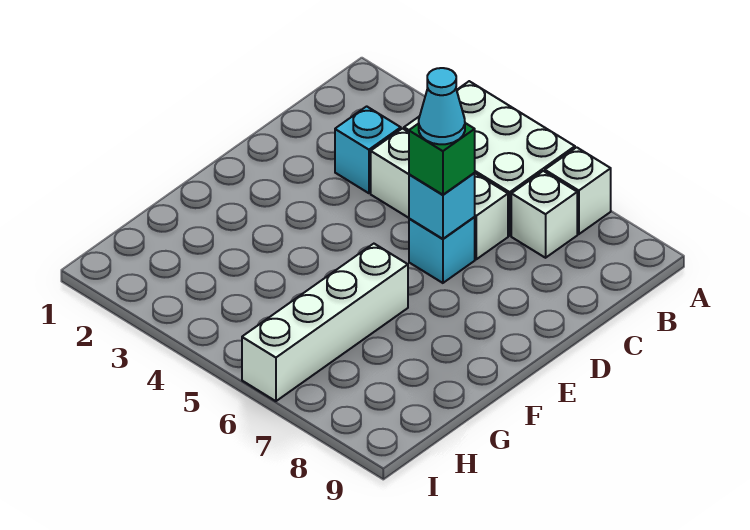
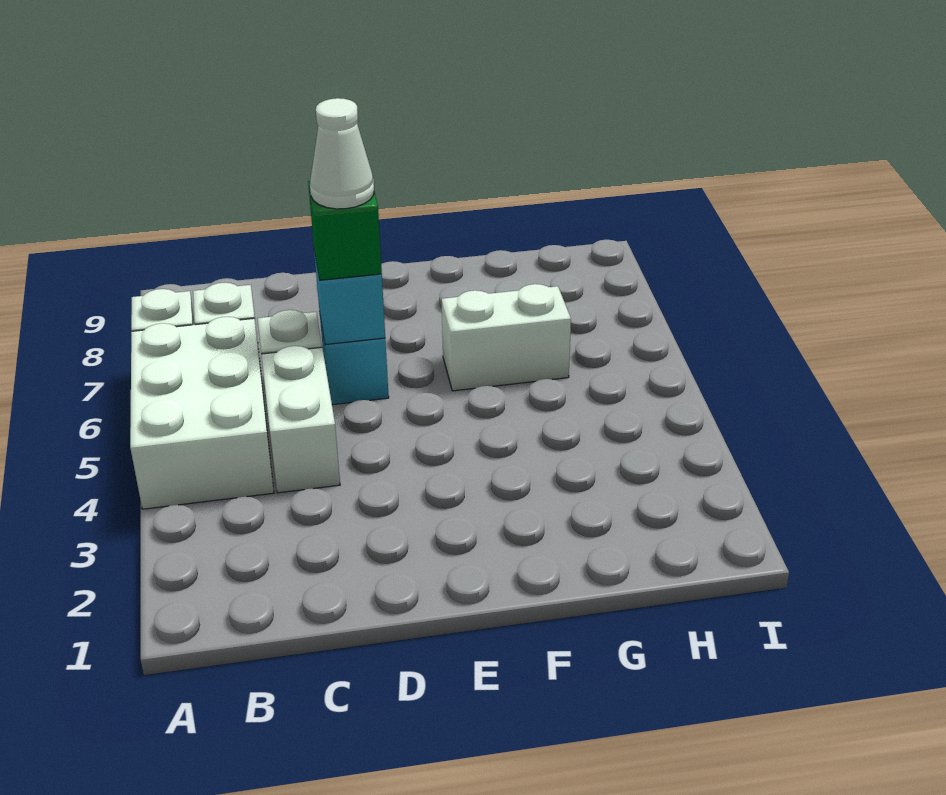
cyan 1x1 brick [335,106,401,193] -> none
cyan 1x1 cone [419,68,465,144] -> white 1x1 cone [310,98,374,209]
white 1x4 brick [242,244,408,401] -> white 1x2 brick [442,284,571,391]

